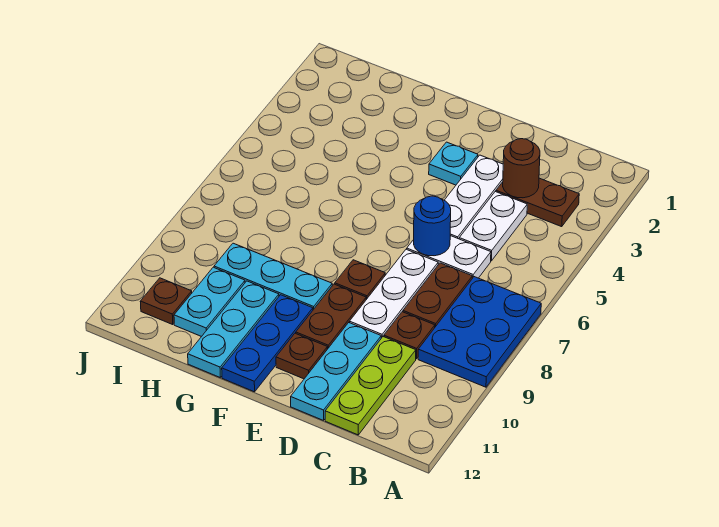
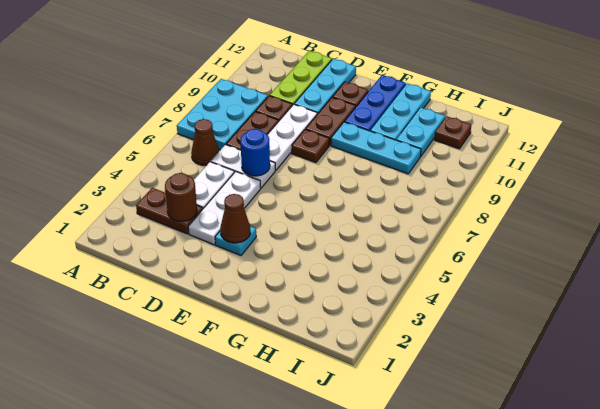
blue 2x3 plate [418,277,541,387] -> cyan 2x3 plate [177,79,268,150]
none -> brown 1x1 cone [191,119,219,165]
none -> brown 1x1 cone [220,194,250,243]

